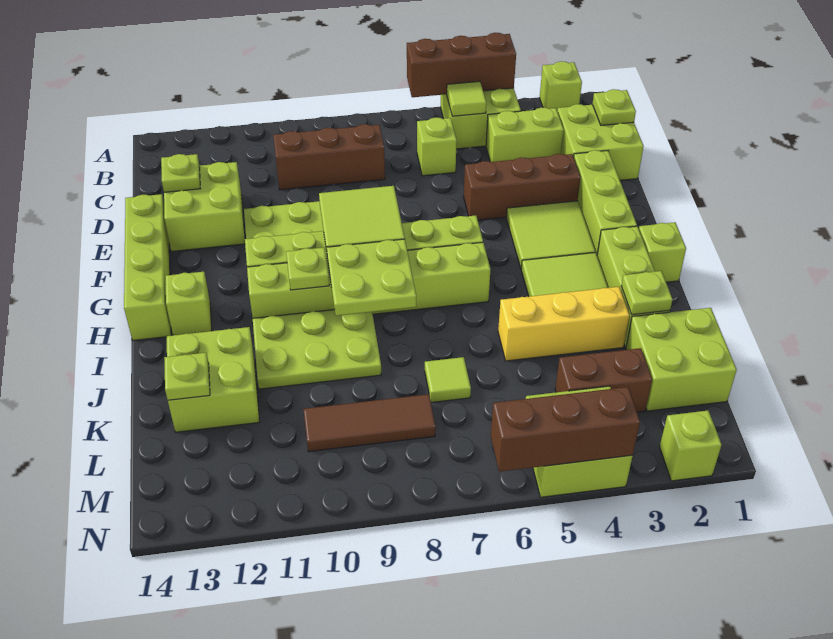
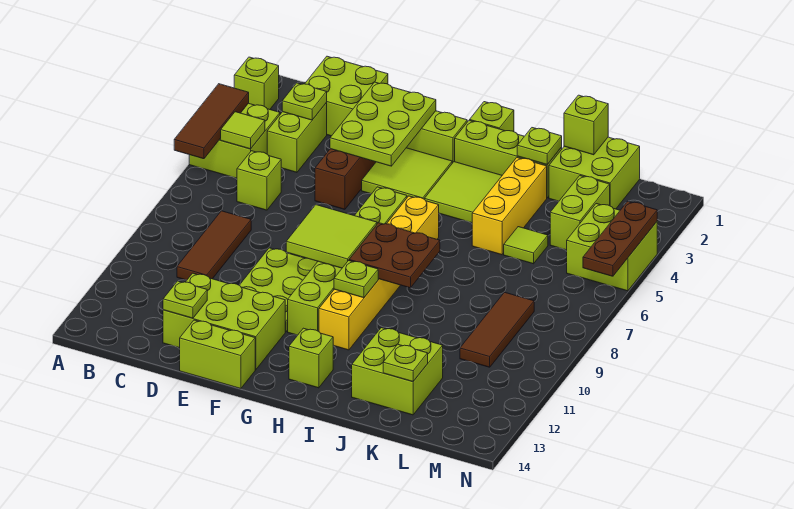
brown 1x3 brick [407,33,516,97] -> brown 1x3 tile [174,84,249,159]
lime 1x1 plate [592,89,636,125] -> lime 1x1 plate moved to [282,83,327,120]
brown 1x3 brick [273,124,385,190] -> brown 1x3 tile [177,211,251,280]
lime 2x2 brick [164,162,245,251] -> lime 2x3 brick [163,273,285,370]
lime 1x4 brick [124,194,171,340] -> lime 1x2 brick [180,320,255,389]
lime 1x6 brick [247,242,490,318] -> yellow 1x6 brick [319,196,439,350]
lime 2x2 plate [327,239,416,316] -> brown 2x2 plate [349,223,440,288]
lime 2x3 plate [253,309,381,389] -> lime 2x3 plate moved to [330,82,436,166]
lime 1x1 tile [425,357,471,402] -> lime 1x1 tile moved to [504,227,548,264]
brown 1x2 brick [555,348,652,412] -> lime 1x2 brick [550,176,610,250]
lime 1x1 brick [660,411,722,481] -> lime 1x1 brick moved to [564,95,608,155]
brown 1x3 brick [491,387,640,472] -> brown 1x3 plate [583,201,657,276]

